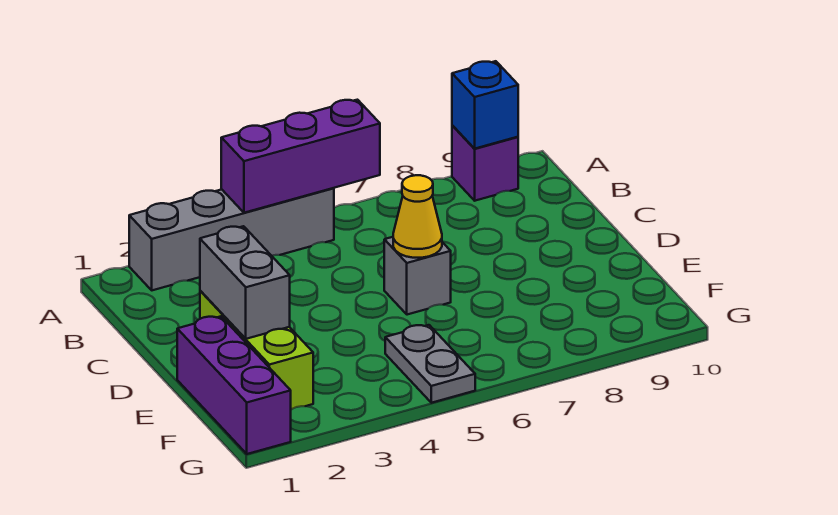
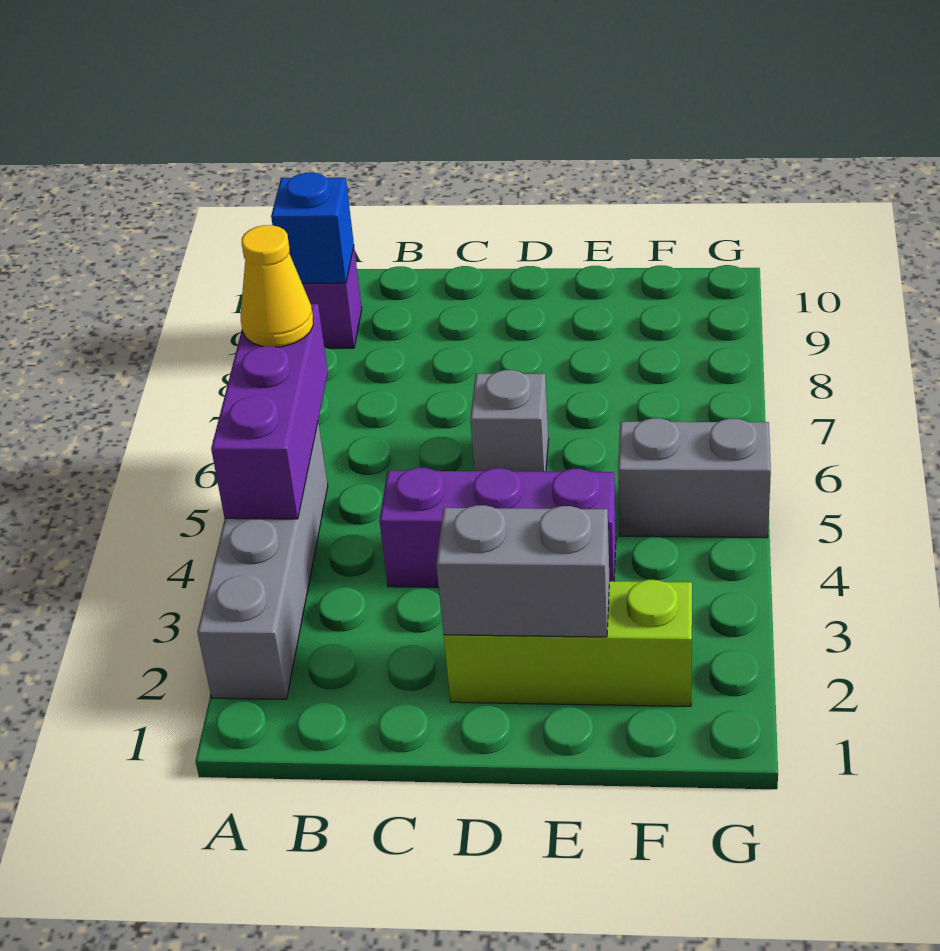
yellow 1x1 cone [393,175,442,258] -> yellow 1x1 cone moved to [241,225,313,347]
purple 1x3 brick [177,316,291,454] -> purple 1x3 brick moved to [379,468,616,587]
grey 1x2 plate [385,325,475,403] -> grey 1x2 brick [618,418,771,538]

